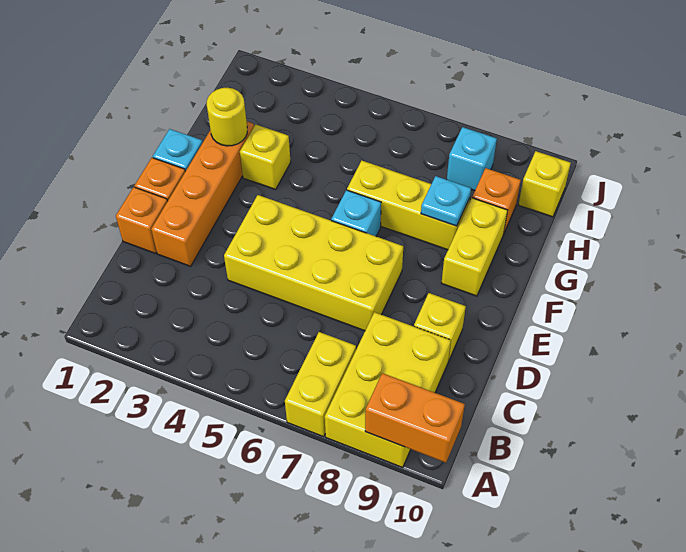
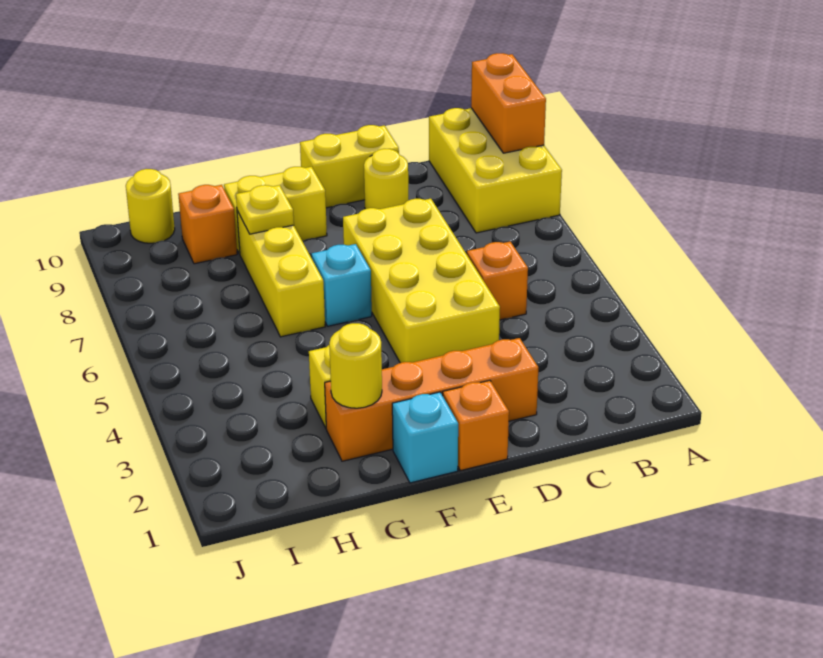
yellow 1x2 brick [285,332,356,437] -> yellow 1x2 brick moved to [300,125,399,208]
yellow 2x3 brick [325,312,451,468] -> yellow 2x3 brick turned to [429,108,562,233]
orange 1x1 brick [116,187,168,253] -> orange 1x1 brick moved to [467,242,528,320]
yellow 1x1 brick [414,293,466,361] -> yellow 1x1 round brick [364,149,408,209]
cyan 1x1 plate [421,176,471,226] -> yellow 1x1 plate [236,185,294,234]
cyan 1x1 brick [447,127,497,191] -> none
yellow 1x1 brick [519,151,571,217] -> yellow 1x1 round brick [126,169,175,243]

